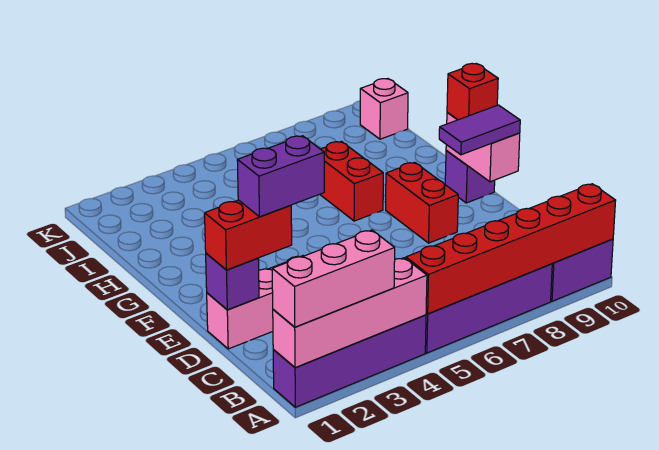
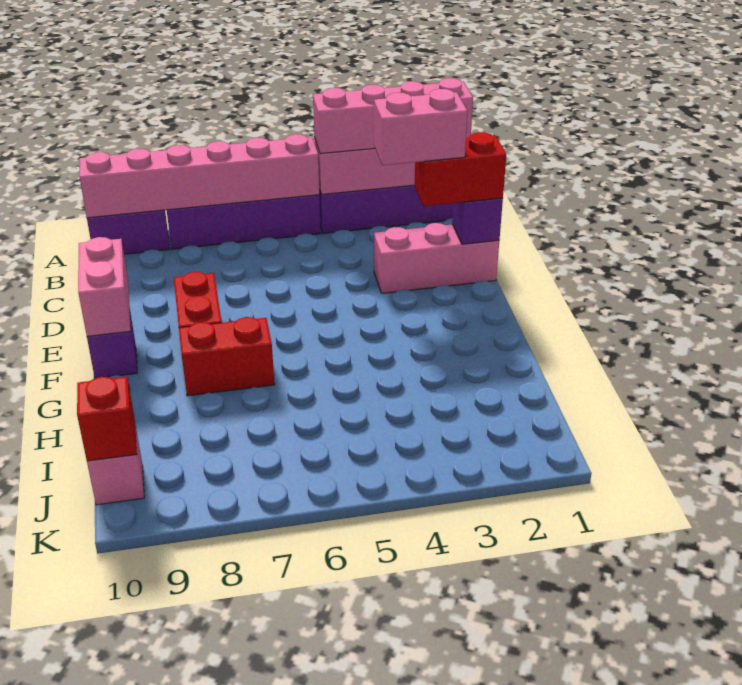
pink 1x3 brick [272,230,395,327] -> pink 1x4 brick [313,78,473,154]
red 1x6 brick [406,184,616,314] -> pink 1x6 brick [79,134,319,218]
purple 1x2 brick [237,136,324,217] -> pink 1x2 brick [374,89,468,165]
purple 1x2 tile [439,105,520,155] -> none
red 1x1 brick [447,64,498,120] -> red 1x1 brick moved to [77,377,137,461]
red 1x2 brick [320,141,383,221] -> red 1x2 brick turned to [179,317,275,396]

